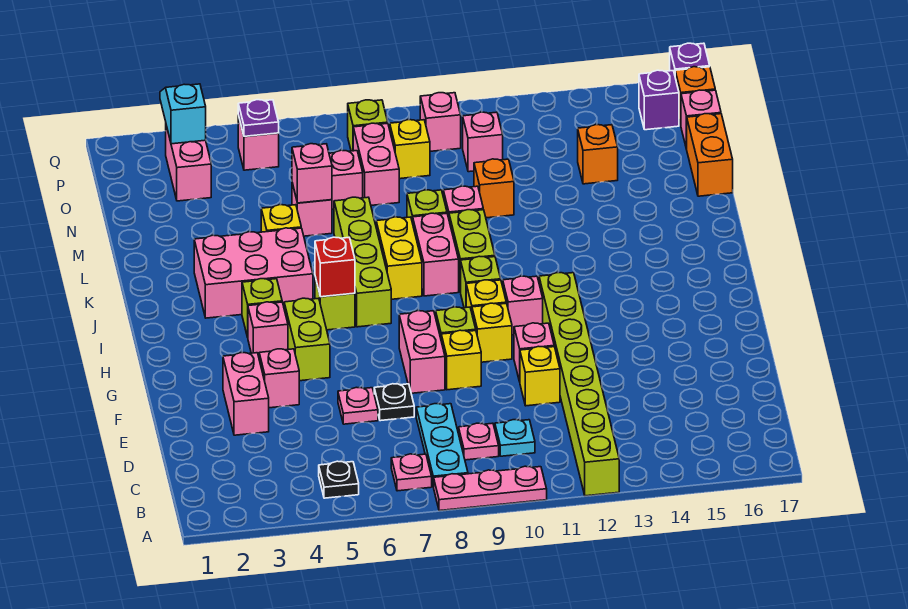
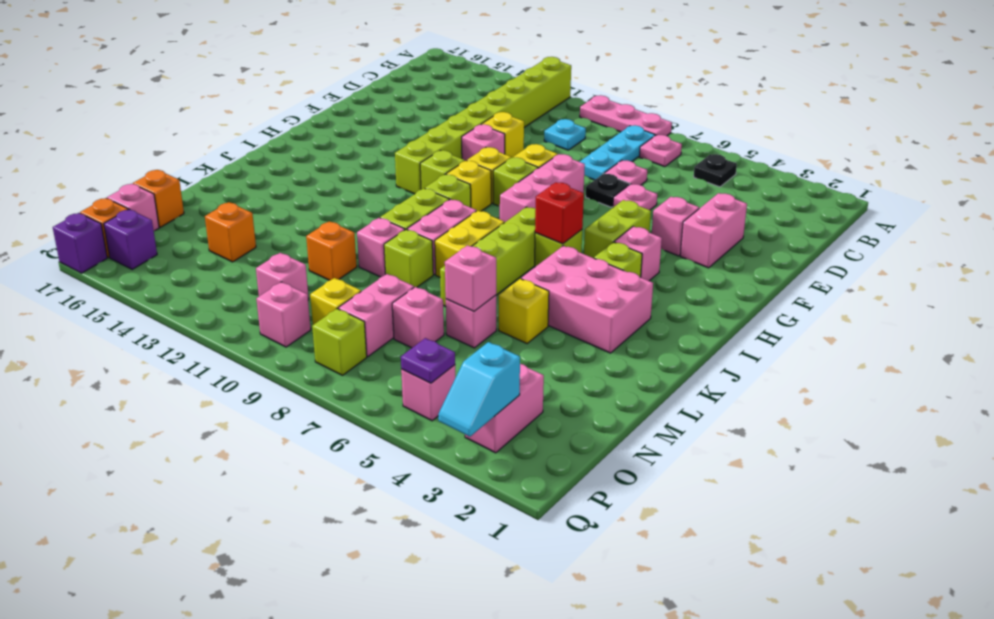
pink 1x1 plate [459,423,499,460] -> pink 1x1 plate moved to [604,160,647,185]
pink 1x2 brick [399,311,445,393] -> pink 1x3 brick [500,154,585,223]
pink 1x1 brick [503,276,543,335] -> lime 1x1 brick [420,150,465,189]
orange 1x2 brick [687,114,733,196] -> orange 1x1 brick [133,170,184,227]

